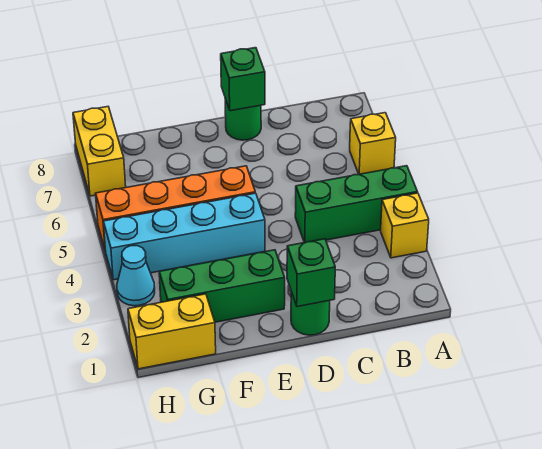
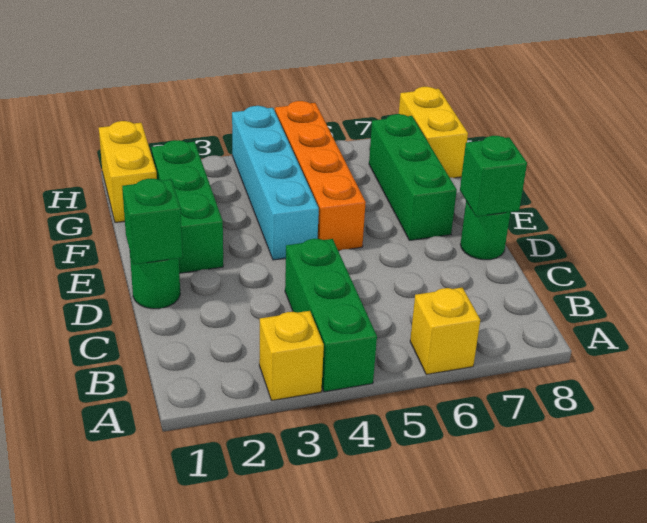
none -> green 1x3 brick [369,114,457,240]
cyan 1x1 cone [117,246,155,306] -> none
yellow 1x2 brick [73,107,126,196] -> yellow 1x2 brick turned to [399,87,468,178]

